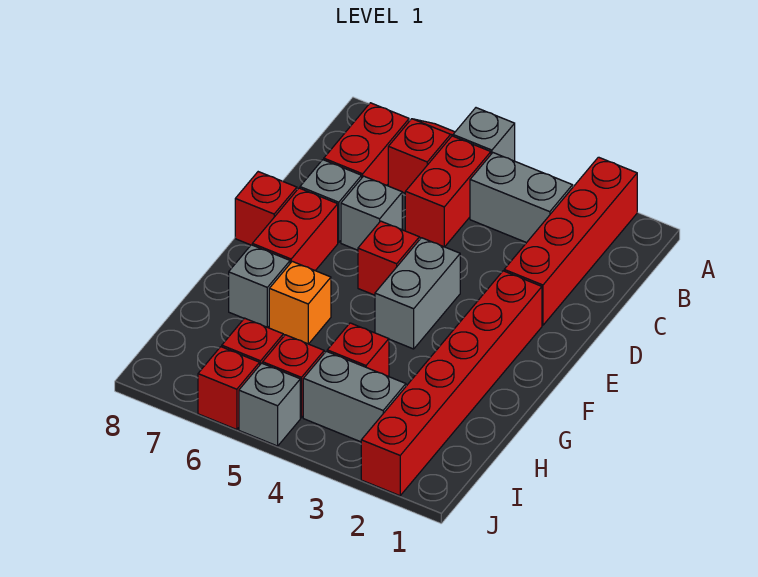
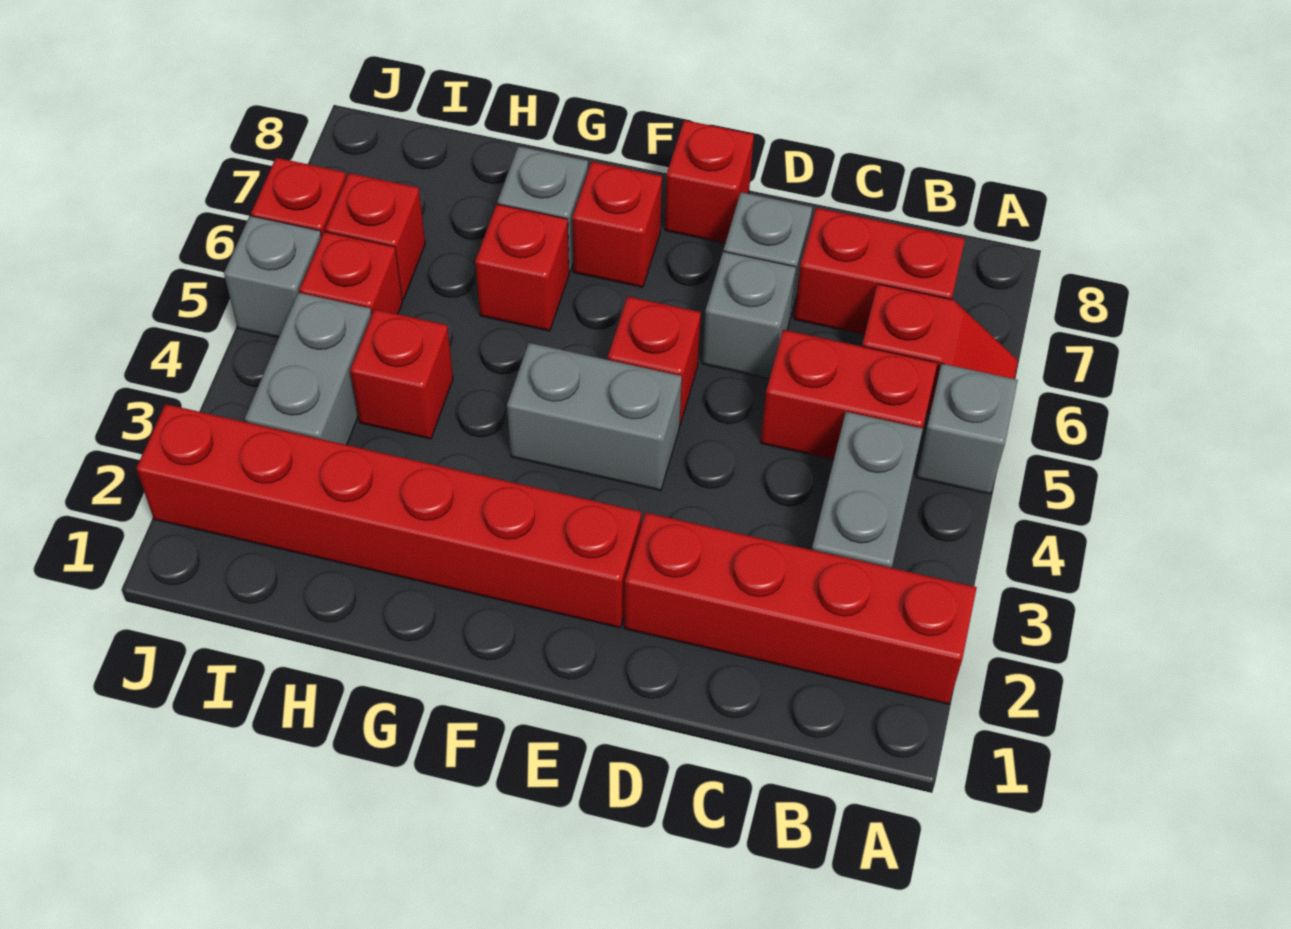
red 1x2 brick [252,188,338,271] -> red 1x1 brick [572,162,662,287]
orange 1x1 brick [269,261,331,344] -> red 1x1 brick [475,204,569,331]

